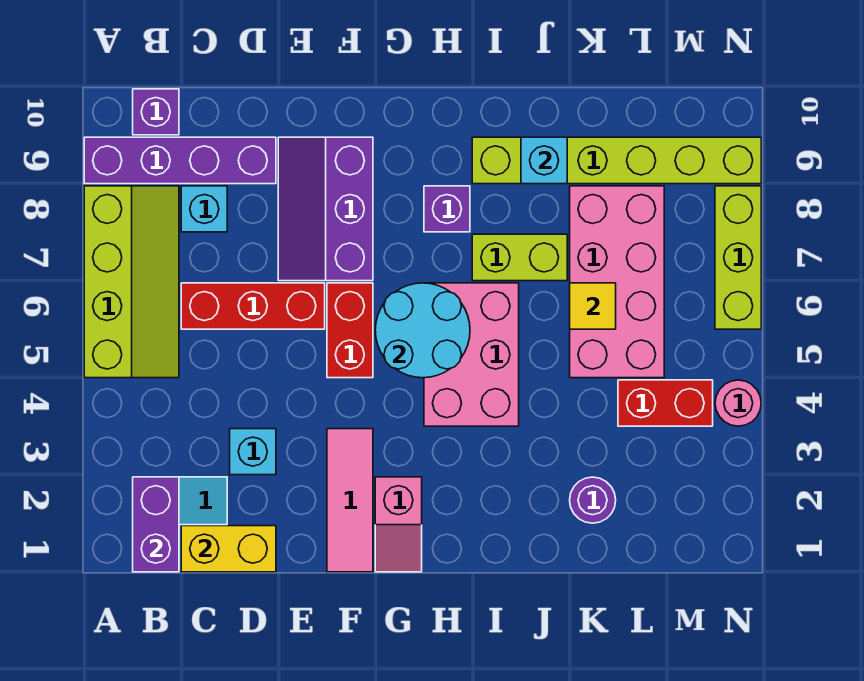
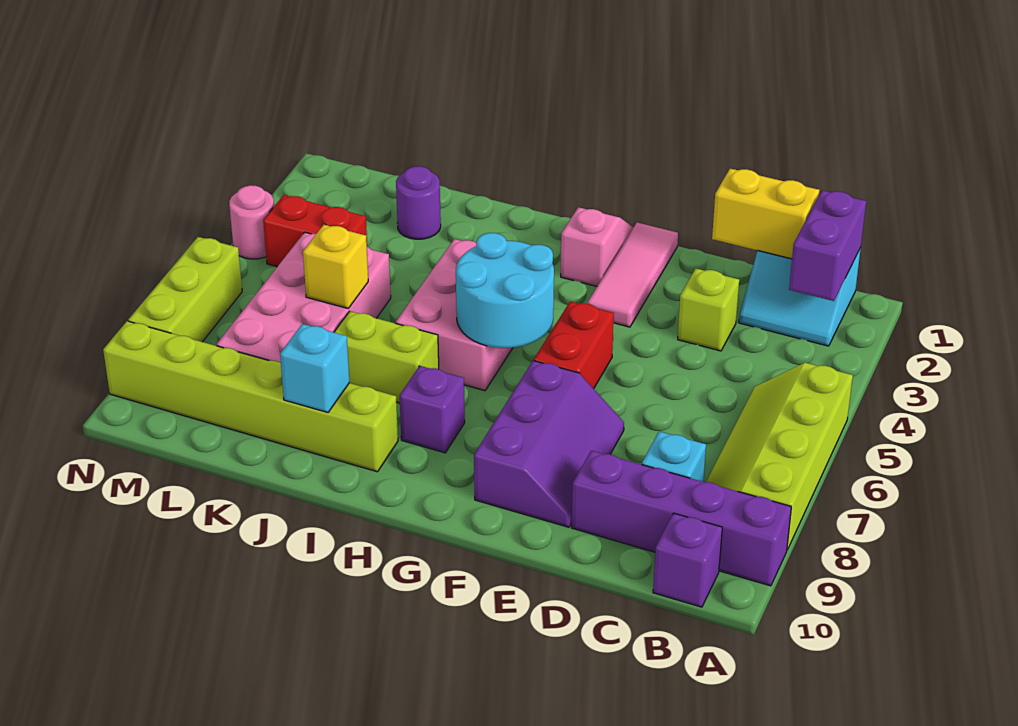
red 1x3 brick [181,283,325,329] -> none
cyan 1x1 brick [230,429,276,475] -> lime 1x1 brick [678,269,739,351]
yellow 1x1 tile [570,283,616,329] -> yellow 1x1 brick [303,225,368,308]

